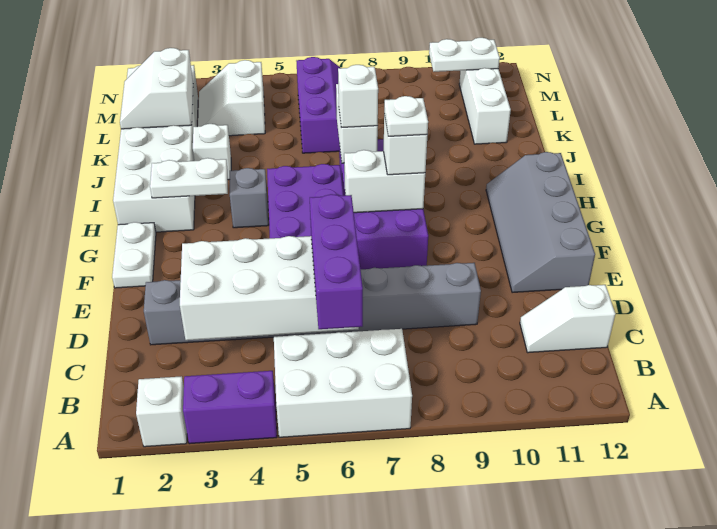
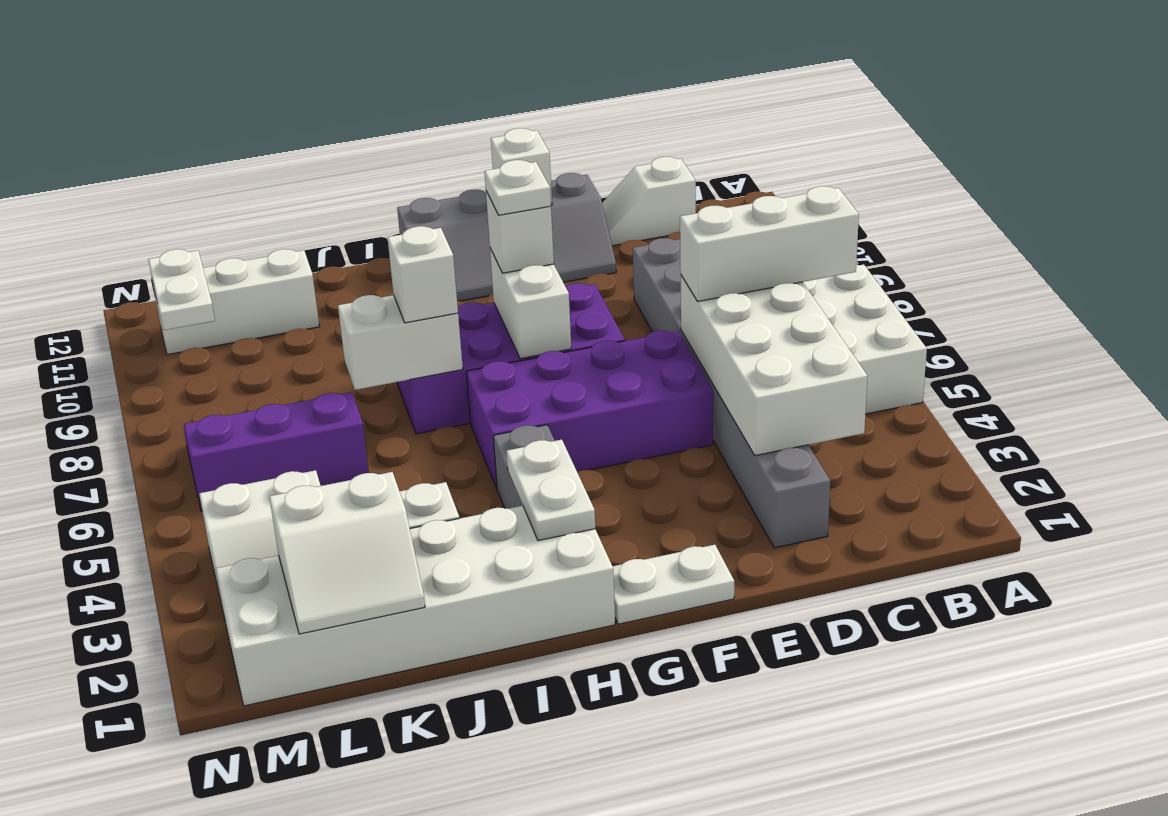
white 1x1 brick [136,376,187,447] -> white 1x1 brick moved to [491,128,552,205]
purple 1x2 brick [183,371,277,444] -> none
purple 1x3 brick [310,194,363,329] -> white 1x3 brick [680,186,859,302]
white 1x2 slope [520,285,615,353] -> white 1x2 slope turned to [602,157,696,246]

